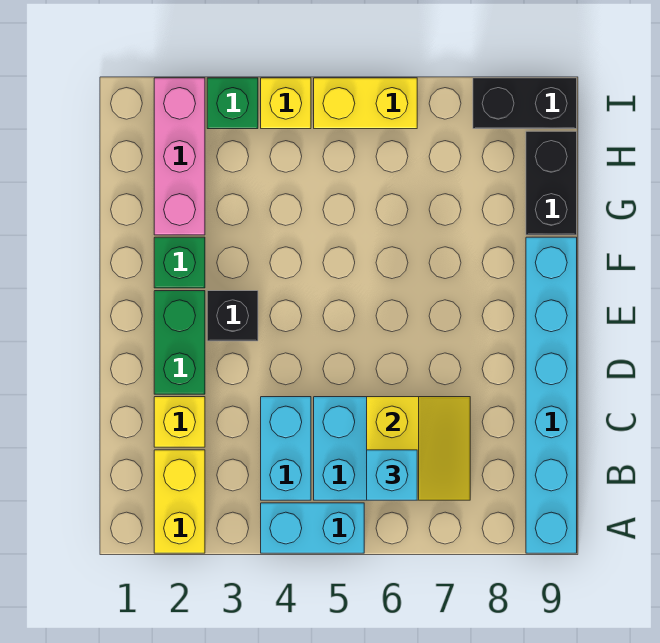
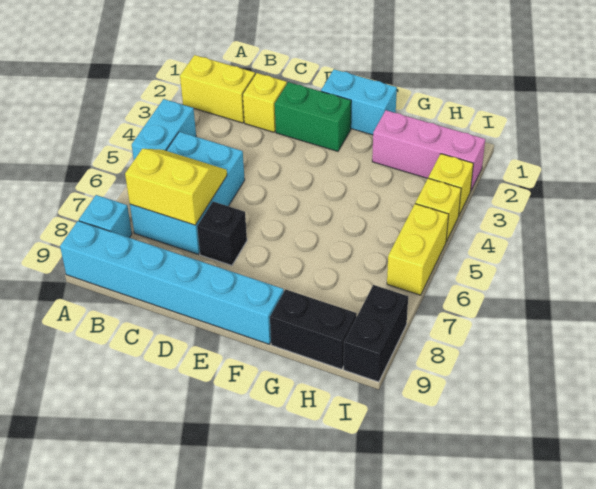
cyan 1x2 brick [261,397,311,500] -> cyan 1x2 brick moved to [321,69,397,135]
yellow 2x2 slope [367,397,470,500] -> yellow 2x2 slope turned to [125,149,227,225]
cyan 1x1 brick [367,450,417,500] -> cyan 1x1 brick moved to [79,195,132,238]
black 1x1 brick [207,291,258,341] -> black 1x1 brick moved to [197,202,247,265]
green 1x1 brick [154,237,205,288] -> none
green 1x1 brick [207,78,258,129] -> yellow 1x1 brick [428,154,473,215]

